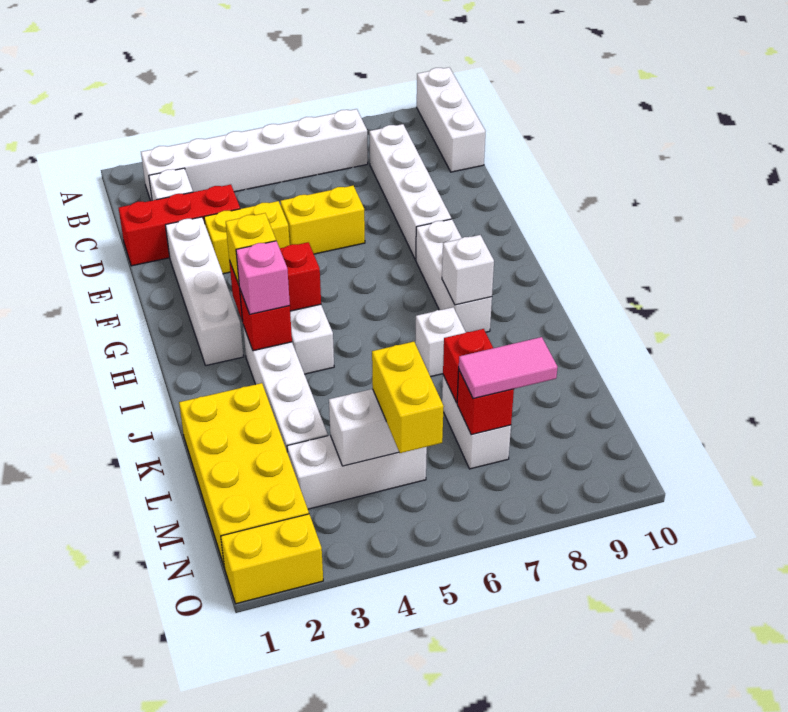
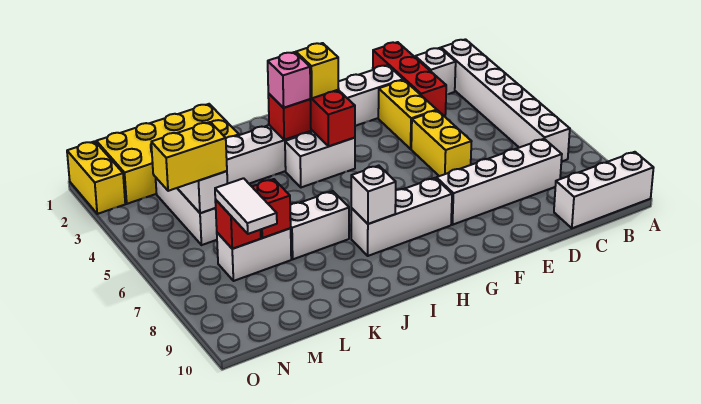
white 1x1 brick [415,307,466,377] -> white 1x2 brick [290,191,349,259]
pink 1x2 tile [459,337,558,399] -> white 1x2 tile [215,178,277,234]

